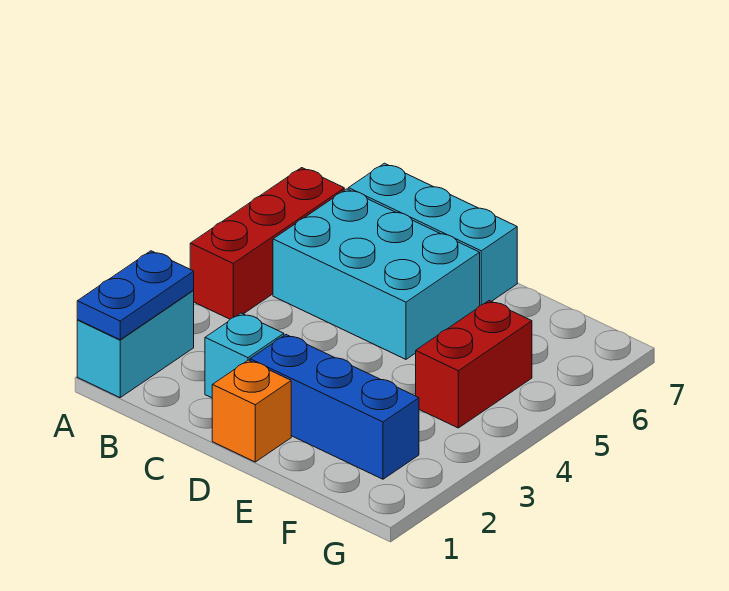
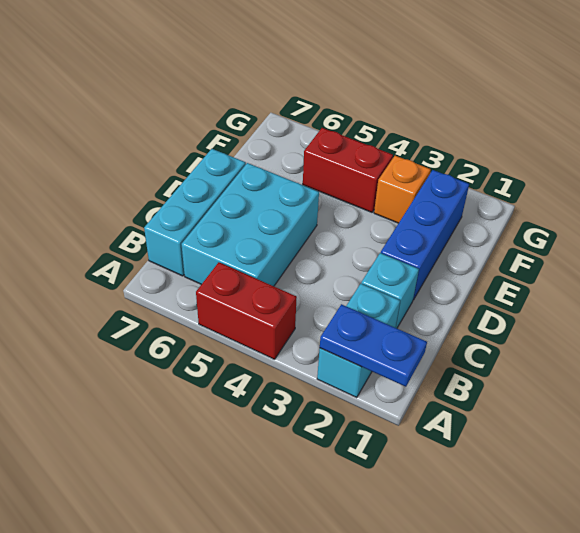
cyan 1x2 brick [77,291,194,398] -> cyan 1x2 brick turned to [317,284,400,398]
red 1x3 brick [190,168,344,319] -> red 1x2 brick [196,262,297,359]
orange 1x1 brick [212,360,291,462] -> orange 1x1 brick moved to [374,156,431,223]

